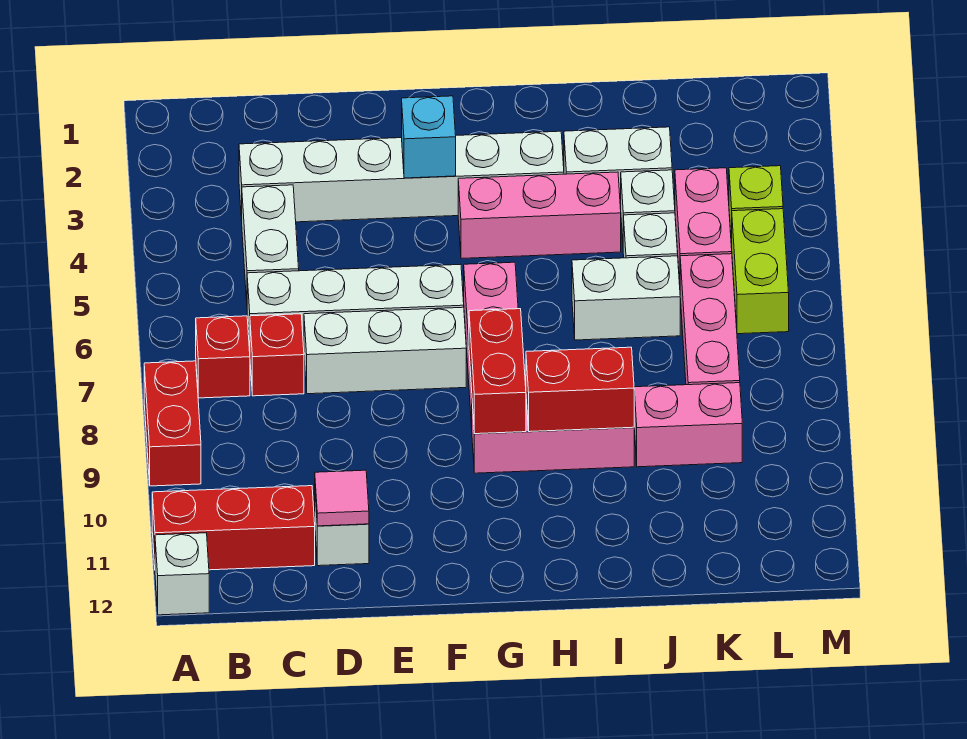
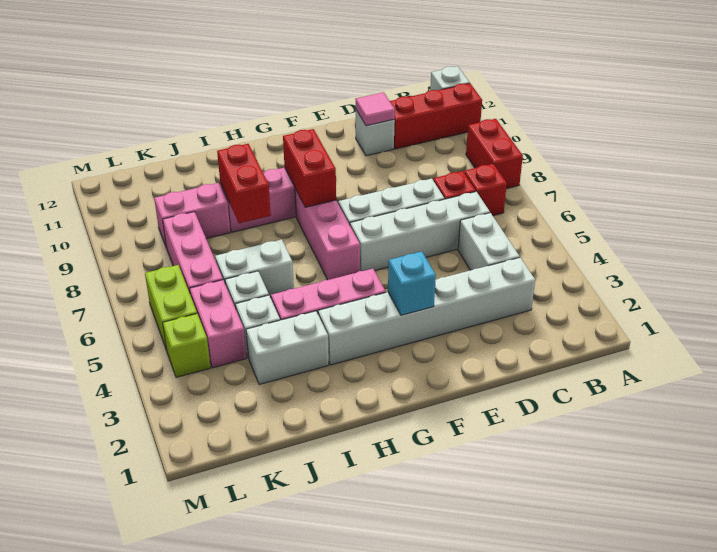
red 1x2 brick [526,347,634,432] -> red 1x2 brick turned to [217,144,271,223]

